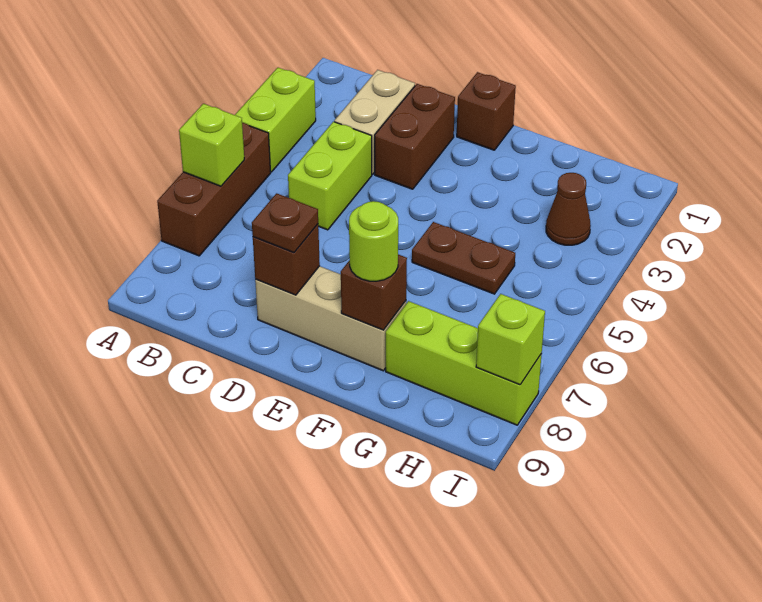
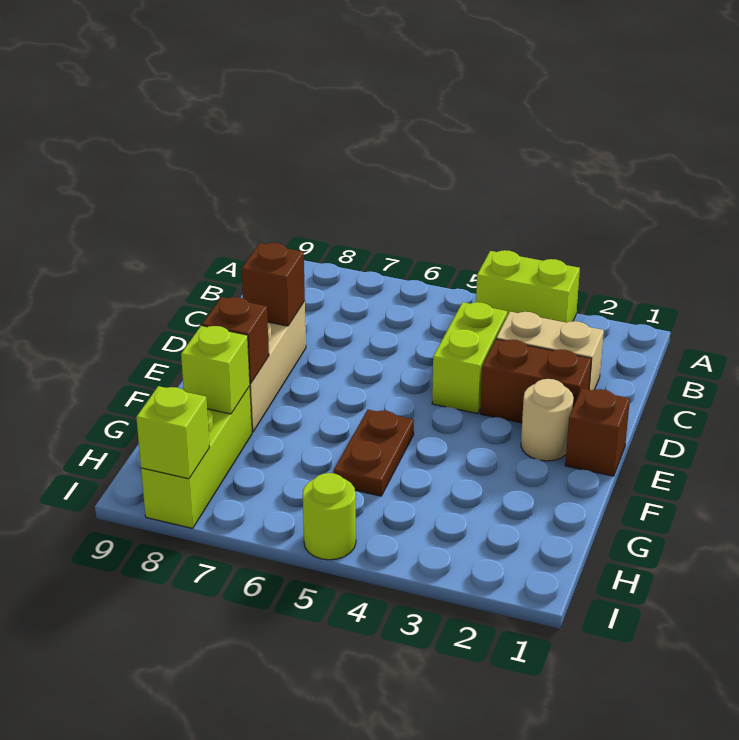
brown 1x3 brick [157,123,271,256] -> none
lime 1x1 brick [179,104,244,186] -> lime 1x1 brick moved to [181,326,250,414]
lime 1x2 brick [288,122,372,230] -> lime 1x2 brick turned to [432,302,507,414]
brown 1x1 plate [252,193,318,252] -> none
none -> tan 1x1 round brick [521,379,574,461]
lime 1x1 round brick [349,201,398,281] -> lime 1x1 round brick moved to [303,473,356,560]
brown 1x1 cone [546,173,591,245] -> none

